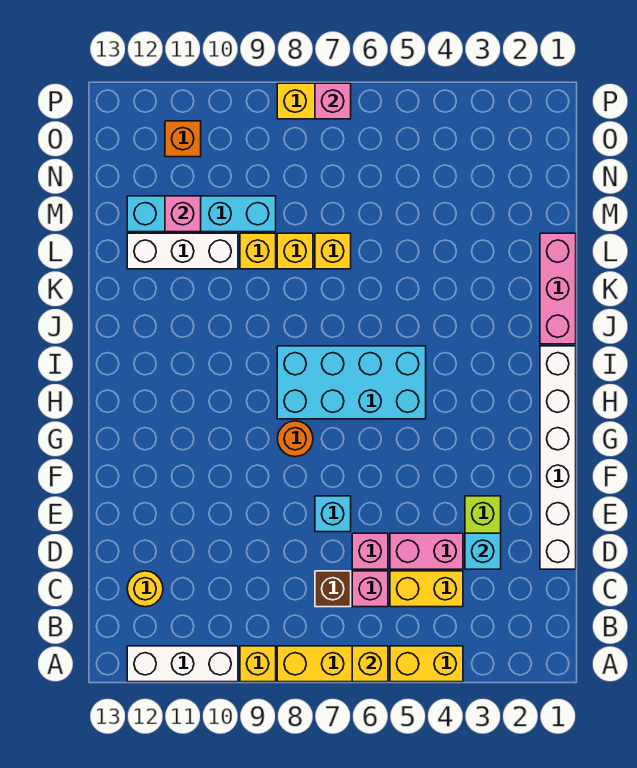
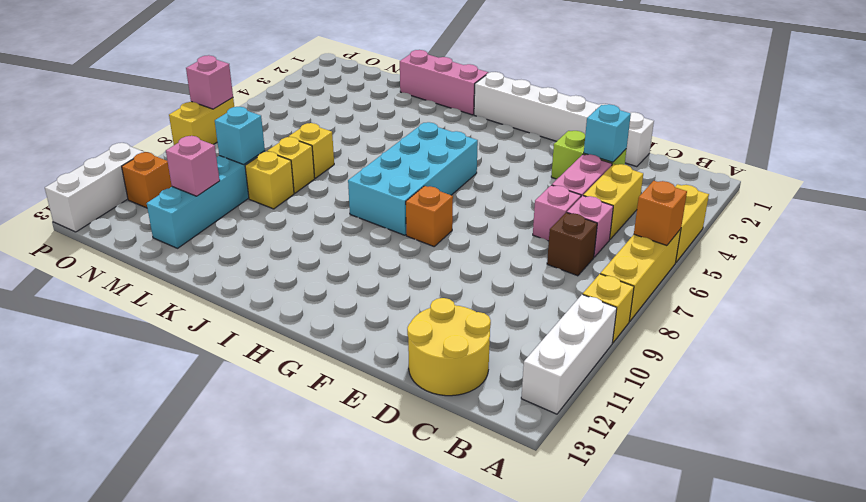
yellow 1x1 brick [352,646,388,682] -> orange 1x1 brick [634,181,687,246]
yellow 1x1 round brick [127,571,163,607] -> yellow 2x2 round brick [407,298,491,396]
cyan 1x1 brick [315,496,351,532] -> cyan 1x1 brick moved to [215,107,265,164]
orange 1x1 round brick [277,421,313,457] -> orange 1x1 brick [406,186,453,246]
white 1x3 brick [127,233,238,269] -> white 1x3 brick moved to [45,143,144,232]

